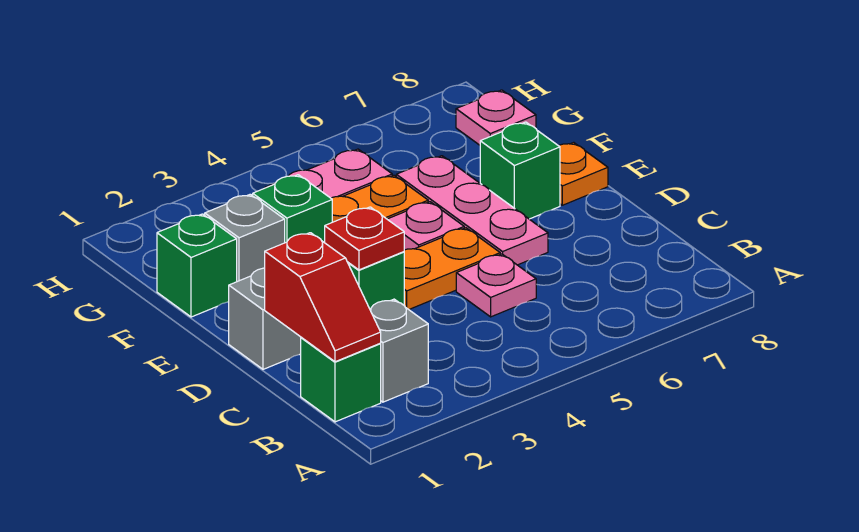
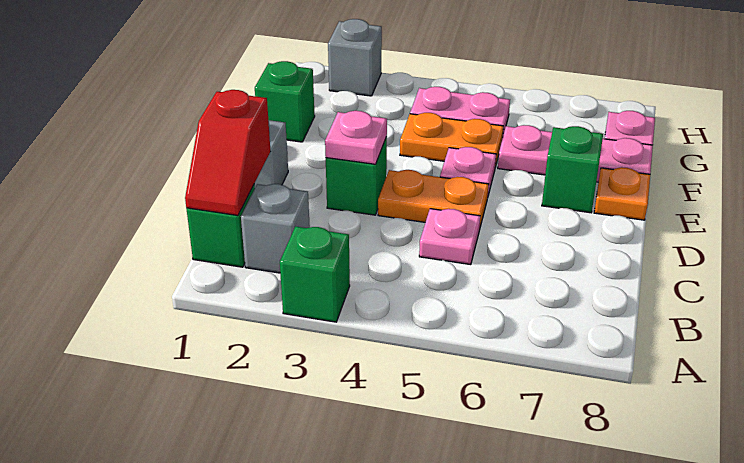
red 1x1 plate [325,207,404,270] -> pink 1x1 plate [325,111,387,164]
pink 1x3 plate [396,156,548,265] -> pink 1x3 plate turned to [498,125,653,182]
grey 1x1 brick [205,194,285,282] -> grey 1x1 brick moved to [328,19,382,96]
green 1x1 brick [253,175,332,243] -> green 1x1 brick moved to [280,226,350,322]

